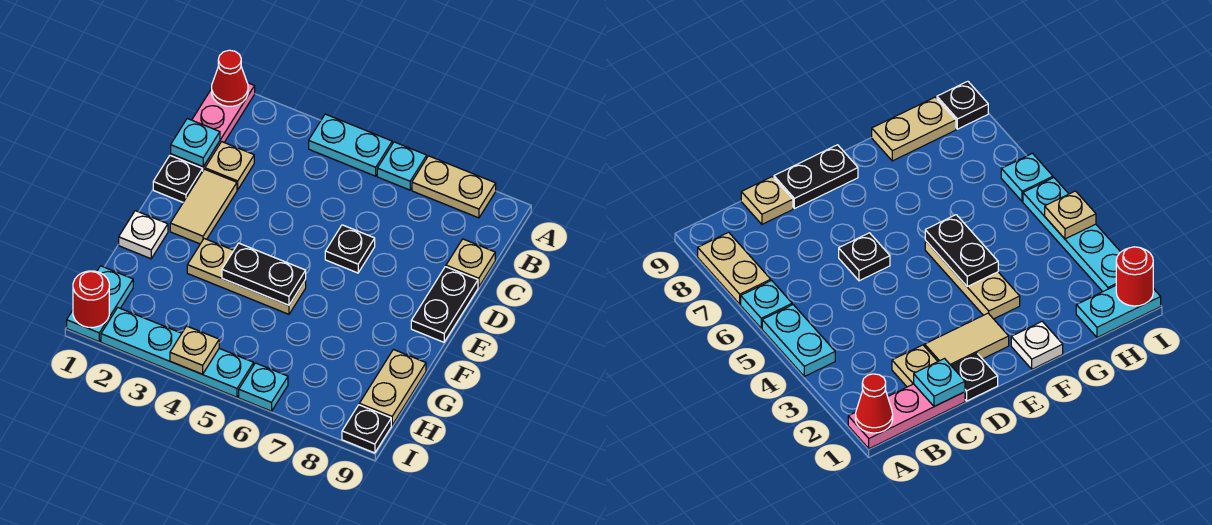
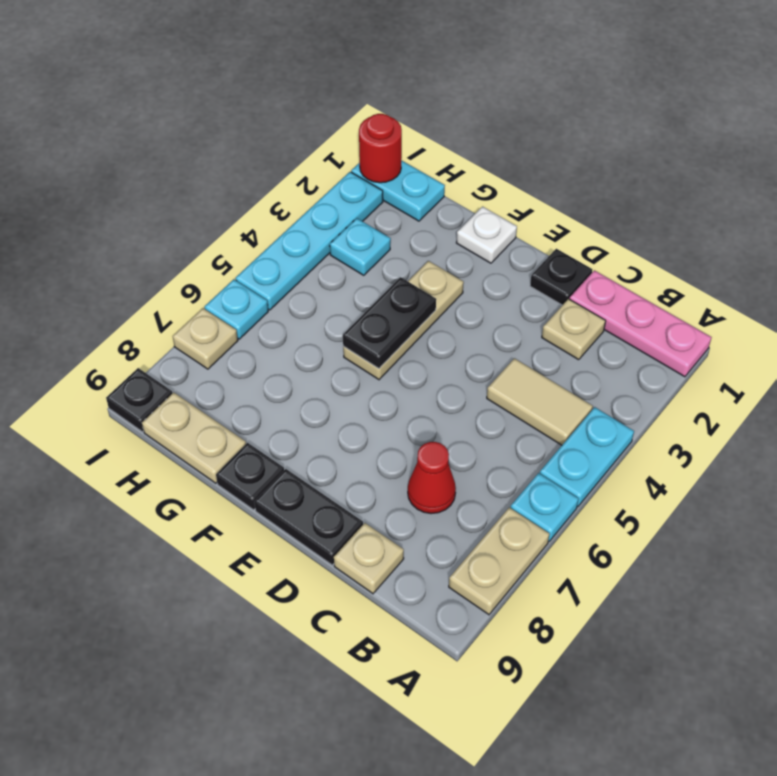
red 1x1 cone [212,50,248,106] -> red 1x1 cone moved to [408,442,456,514]
cyan 1x1 plate [171,119,220,167] -> cyan 1x1 plate moved to [330,218,391,275]
tan 1x2 tile [170,169,237,244] -> tan 1x2 tile moved to [487,358,593,445]
black 1x1 plate [325,225,375,273] -> black 1x1 plate moved to [216,443,284,510]
tan 1x1 plate [170,326,219,374] -> tan 1x1 plate moved to [173,308,238,369]

